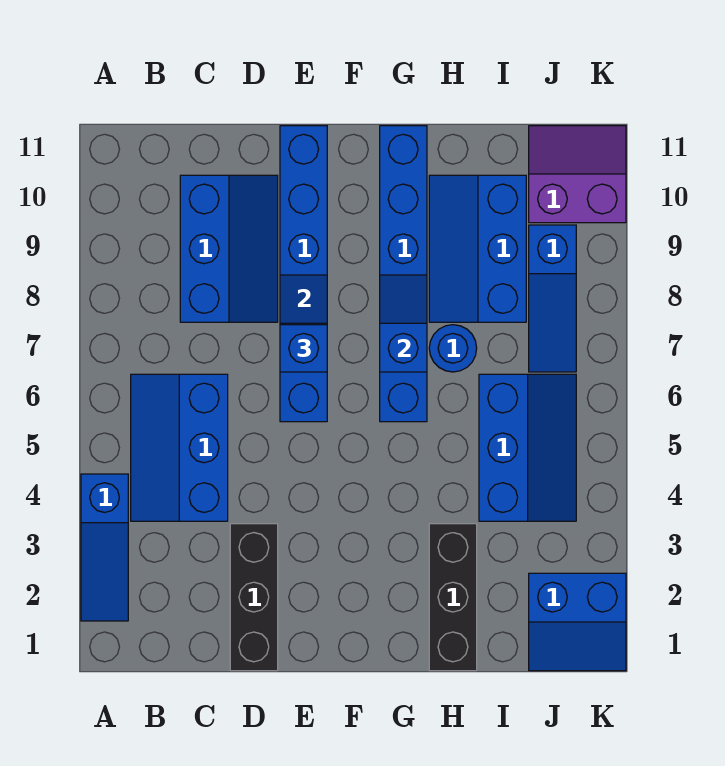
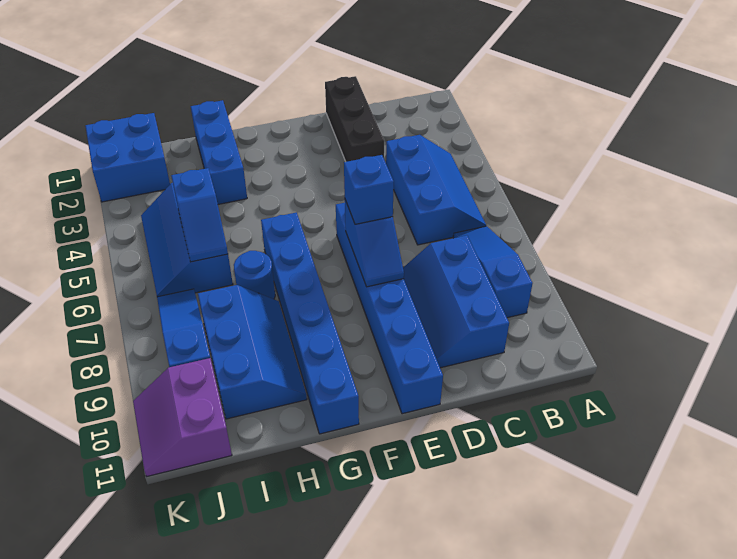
blue 1x3 slope [81,474,128,621] -> blue 1x3 slope moved to [453,226,533,318]
blue 1x2 slope [380,275,427,372] -> blue 1x2 slope moved to [171,168,228,262]
black 1x3 brick [429,524,477,671] -> blue 1x3 brick [191,100,247,204]
blue 2x2 slope [529,573,626,671] -> blue 2x2 brick [85,113,170,202]
purple 2x2 slope [529,126,626,223] -> purple 2x2 slope turned to [133,358,232,477]

